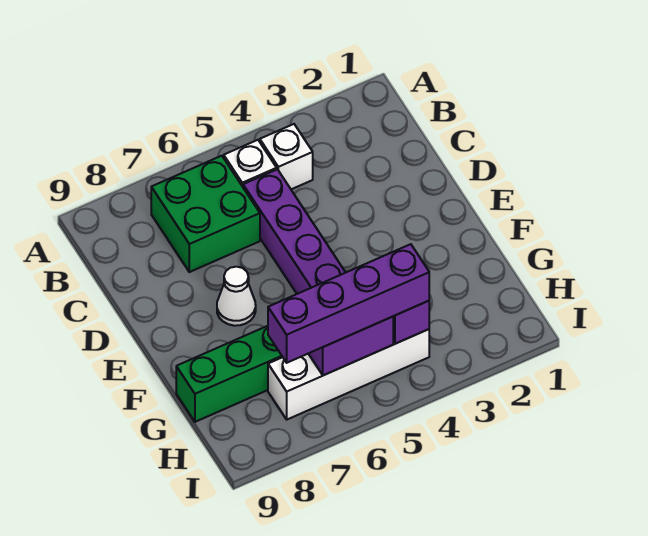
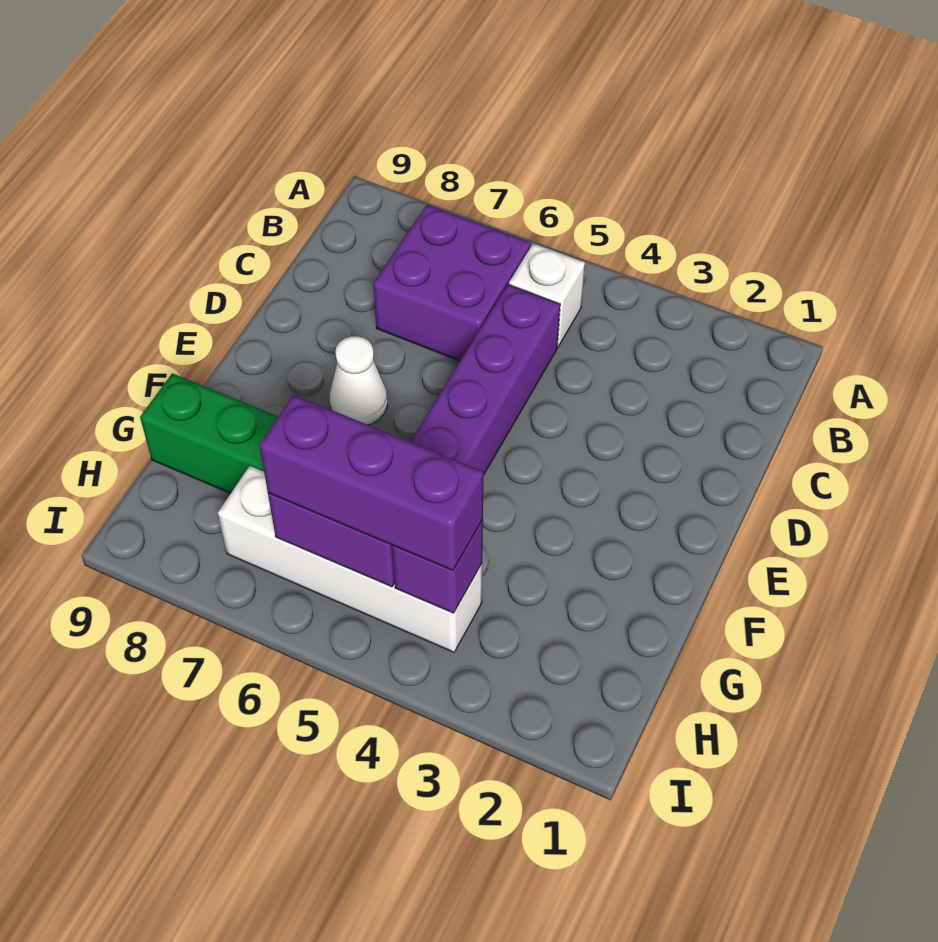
white 1x1 brick [260,124,313,189] -> none
green 2x2 brick [151,156,260,272] -> purple 2x2 brick [373,205,530,361]
purple 1x4 brick [268,244,429,363] -> purple 1x3 brick [259,395,483,570]

